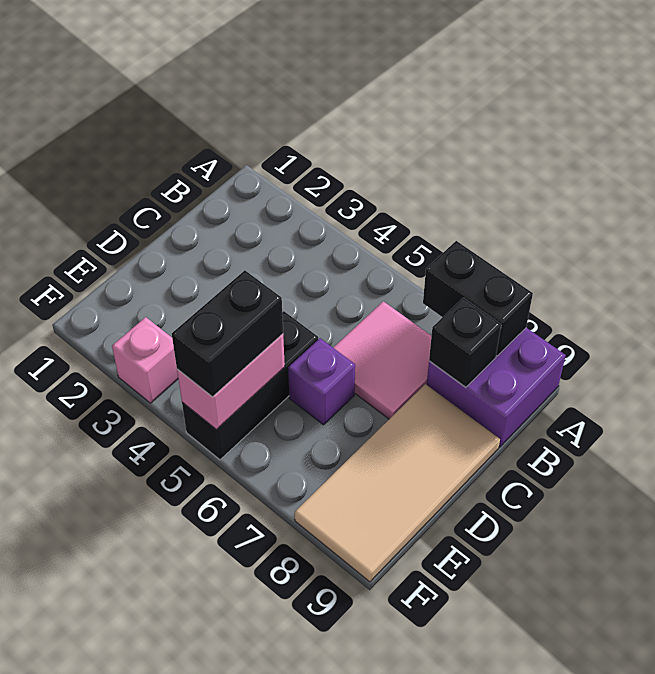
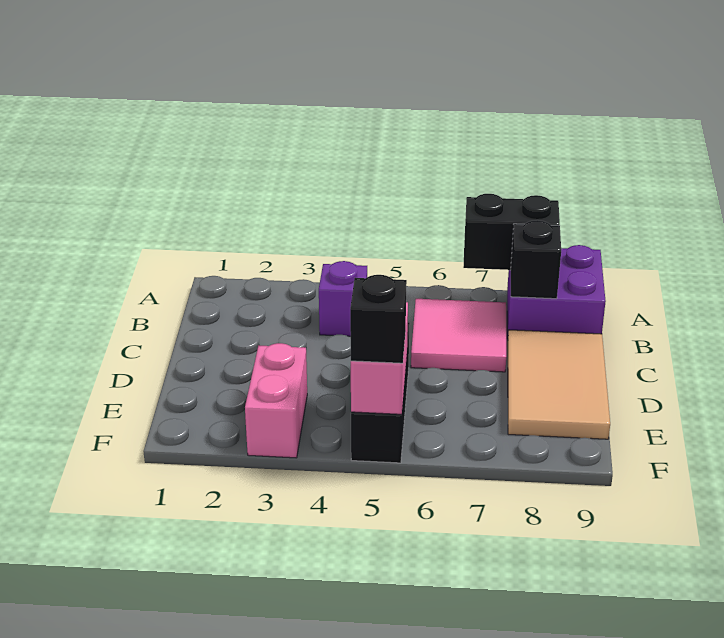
tan 2x4 tile [295,384,500,582] -> tan 2x3 tile [508,330,610,439]
purple 1x1 brick [288,338,355,425] -> purple 1x1 brick moved to [319,261,367,336]
black 1x2 brick [172,270,283,397] -> black 1x1 brick [350,275,407,363]
pink 1x1 brick [112,317,178,403] -> pink 1x2 brick [245,343,307,458]

